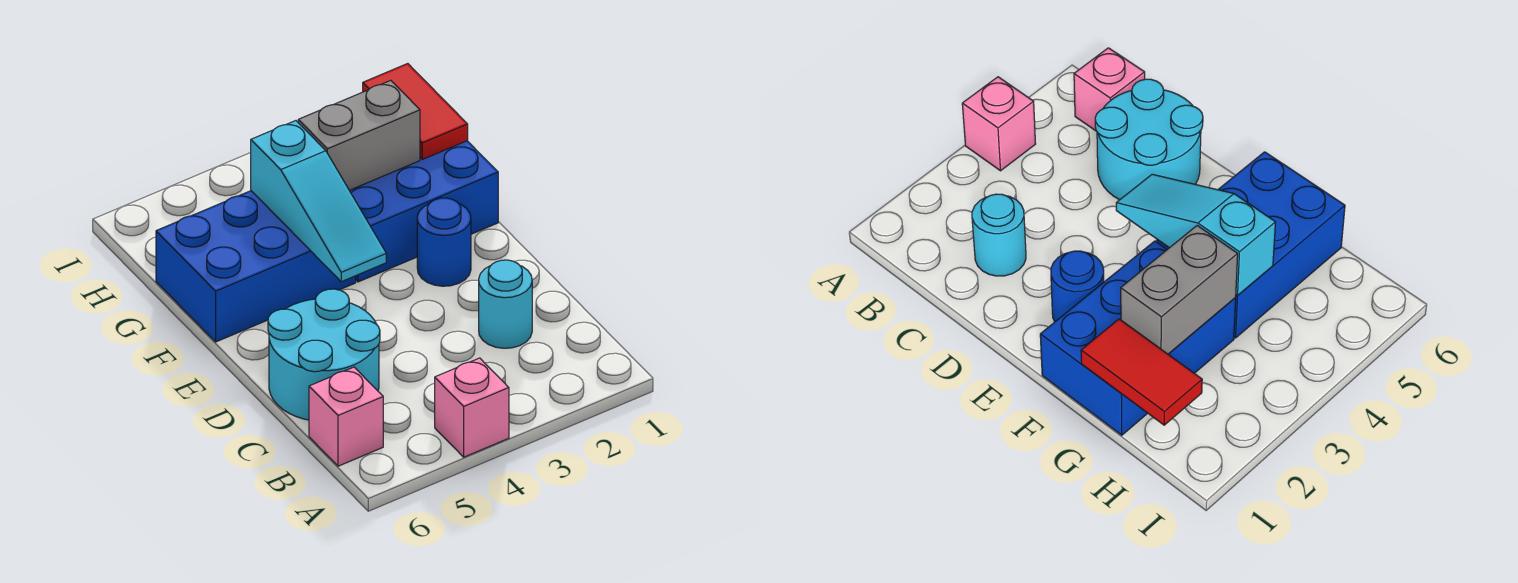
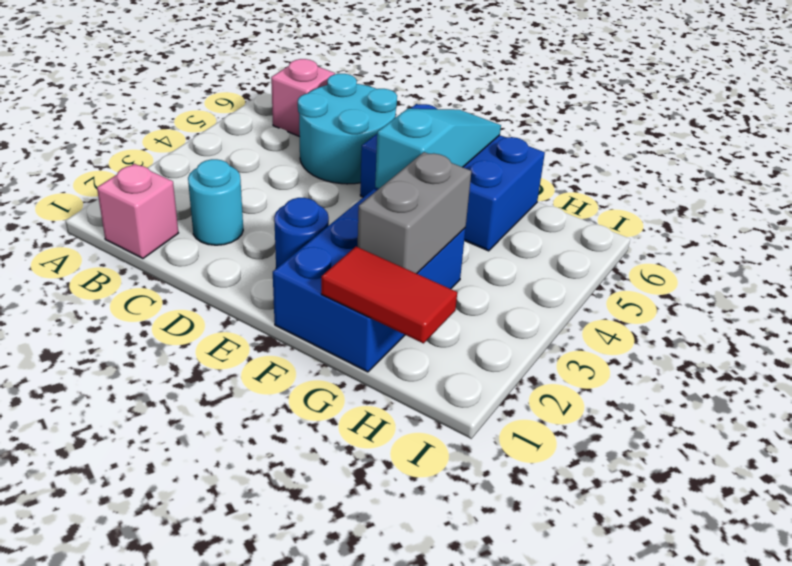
pink 1x1 brick [435,358,509,457] -> pink 1x1 brick moved to [97,164,178,258]
cyan 1x3 slope [251,121,386,282] -> cyan 1x3 slope turned to [375,109,501,189]
blue 2x3 brick [156,191,356,342] -> blue 2x3 brick turned to [360,104,545,251]

